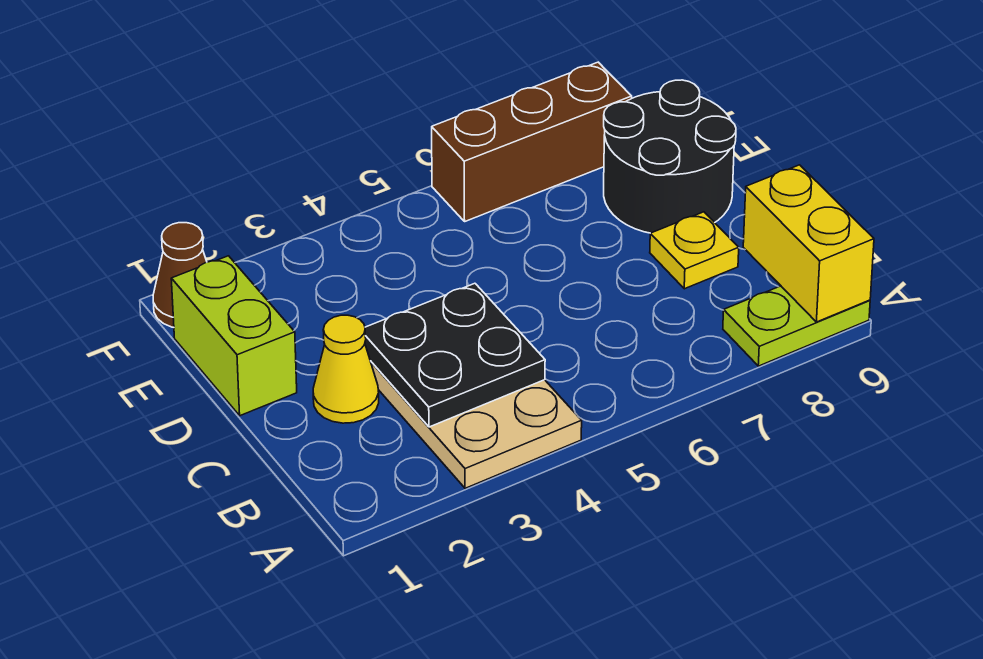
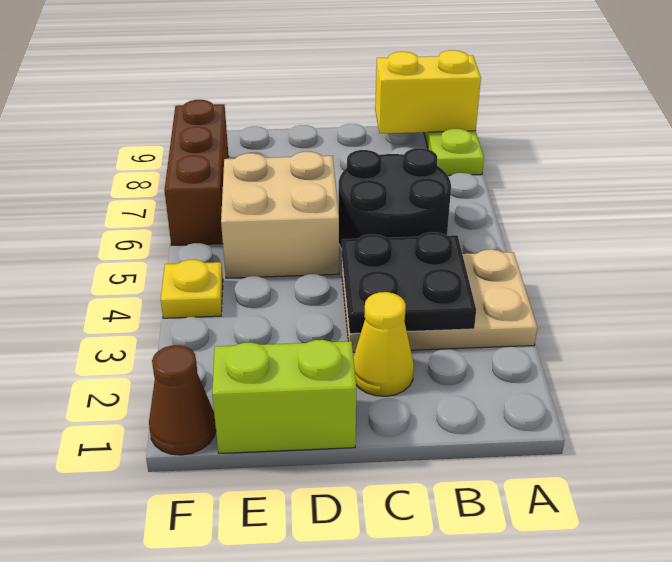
yellow 1x1 plate [650,212,739,289] -> yellow 1x1 plate moved to [161,260,223,318]
none -> tan 2x2 brick [221,152,339,278]
black 2x2 round brick [604,80,736,233] -> black 2x2 round brick moved to [339,148,451,249]

